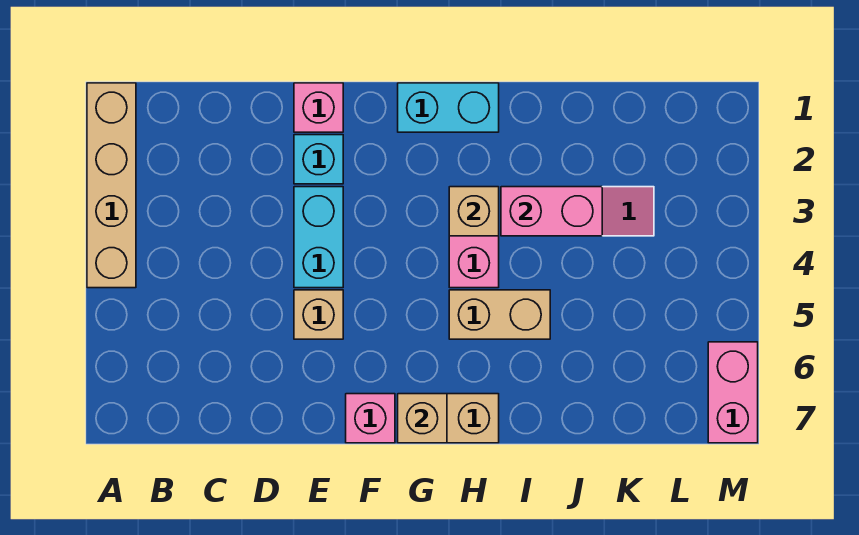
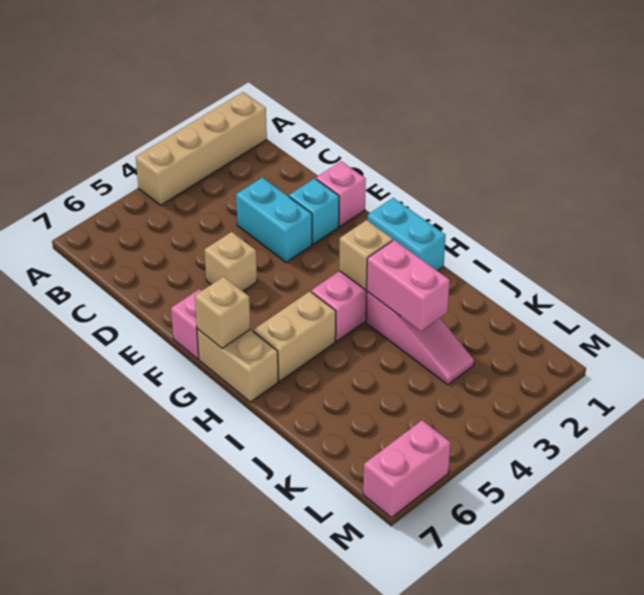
cyan 1x2 brick [294,187,343,288] -> cyan 1x2 brick turned to [236,177,312,262]
tan 1x2 brick [449,290,550,339] -> tan 1x2 brick turned to [253,291,336,381]

